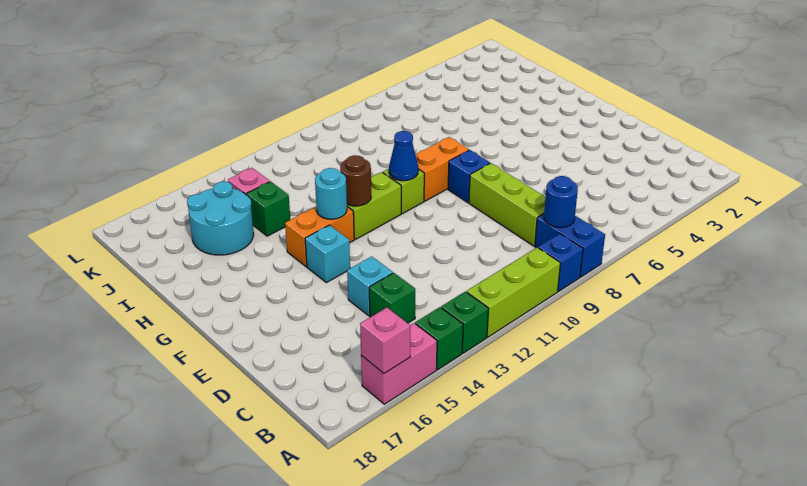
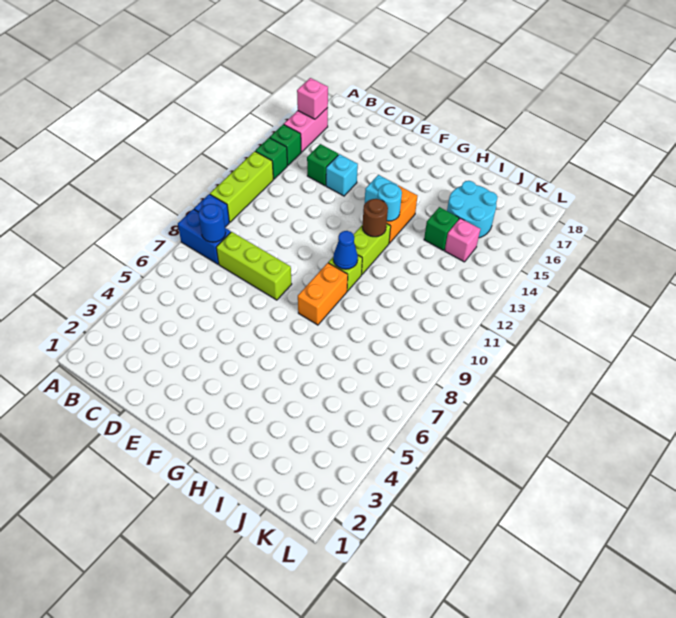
blue 1x1 brick [448,150,490,203] -> none

